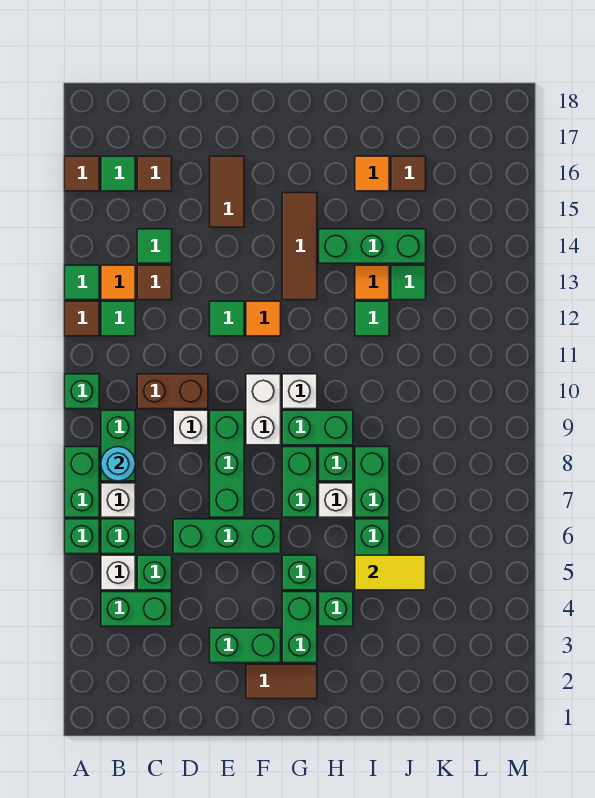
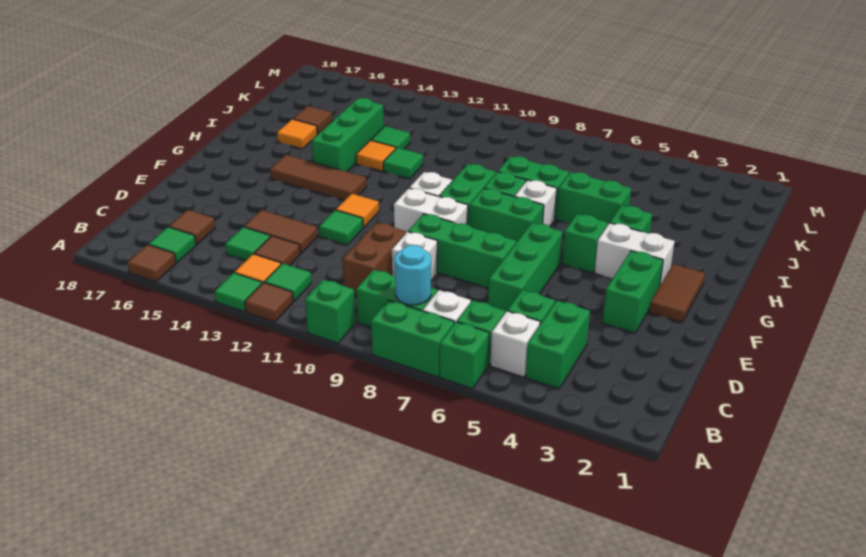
brown 1x2 tile [210,156,244,227] -> brown 1x2 tile moved to [244,210,318,254]
green 1x2 brick [282,592,317,663] -> white 1x2 brick [595,223,675,285]
yellow 1x2 tile [355,555,426,590] -> none

